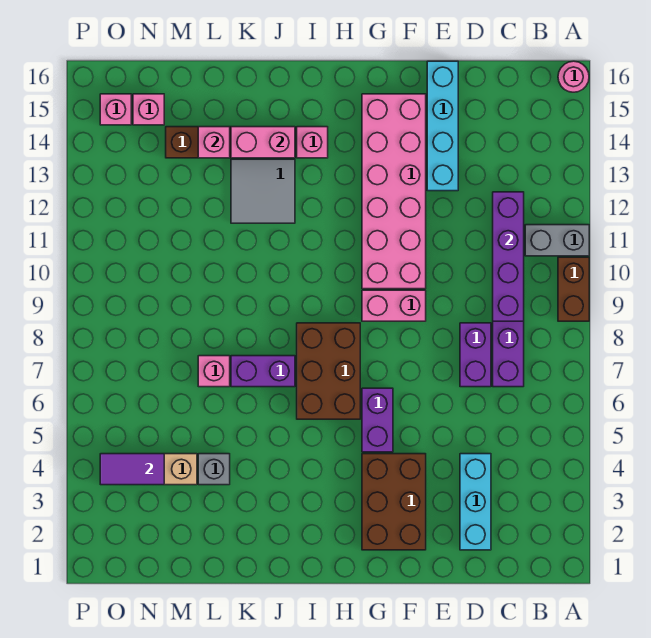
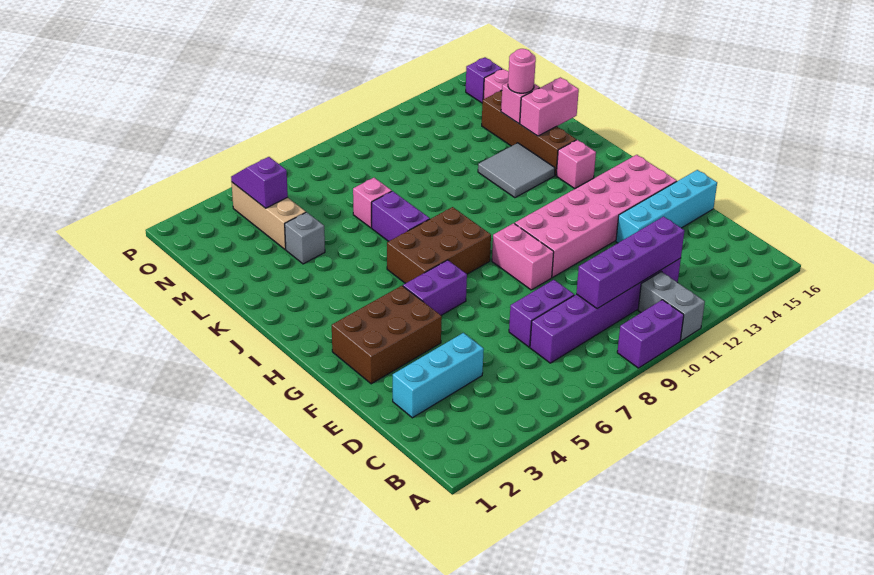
brown 1x2 brick [558,257,589,321] -> purple 1x2 brick [617,300,684,368]
pink 1x1 round brick [558,61,589,92] -> pink 1x1 round brick moved to [508,49,536,93]
pink 1x2 brick [231,127,295,158] -> pink 1x2 brick turned to [520,77,579,136]
purple 1x2 tile [100,454,164,485] -> purple 1x2 slope [231,157,288,208]
pink 1x1 brick [100,94,131,125] -> purple 1x1 brick [466,57,502,103]

